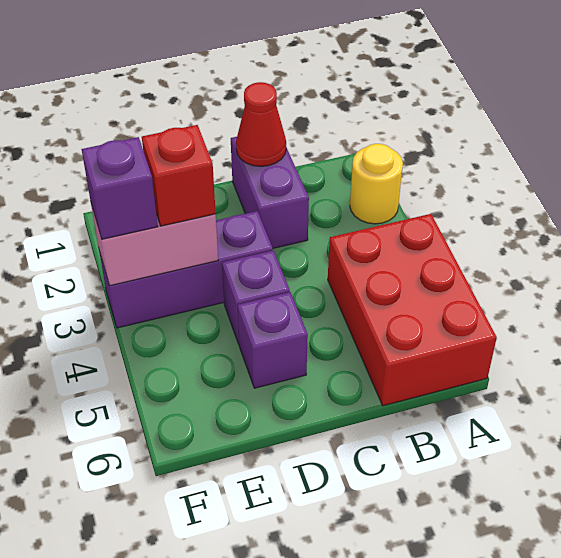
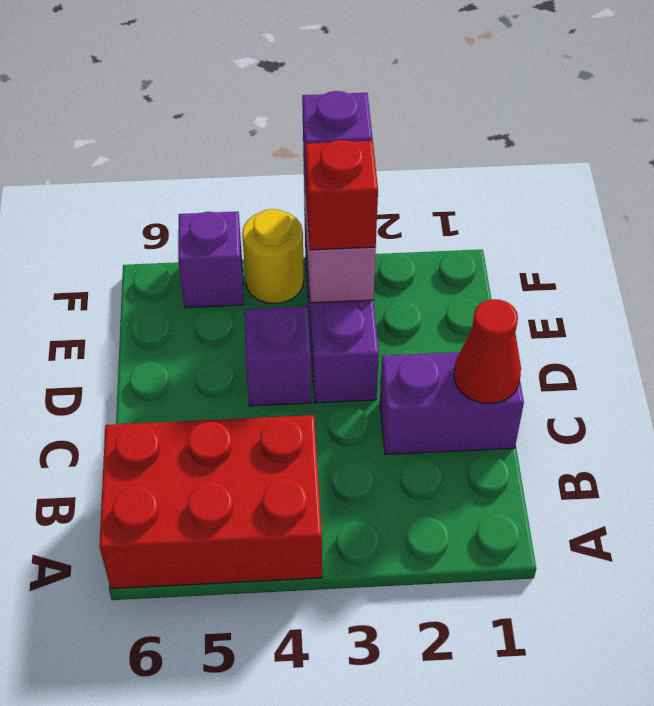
yellow 1x1 round brick [350,144,403,224] -> yellow 1x1 round brick moved to [242,209,304,304]
purple 1x1 brick [237,292,308,388] -> purple 1x1 brick moved to [178,212,243,308]

